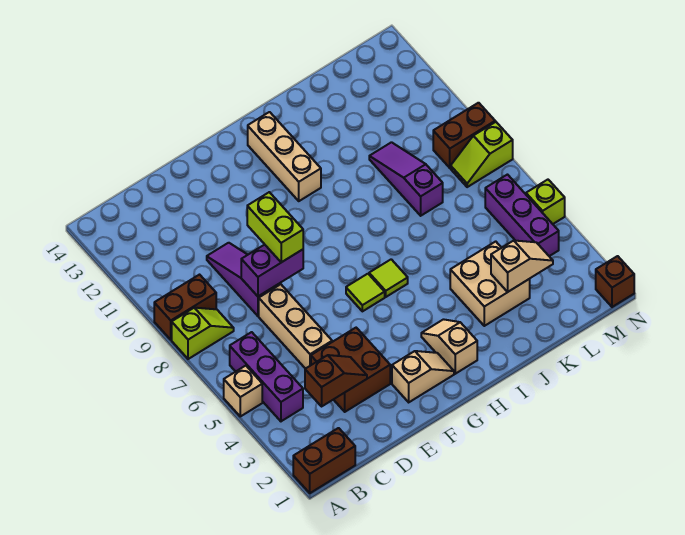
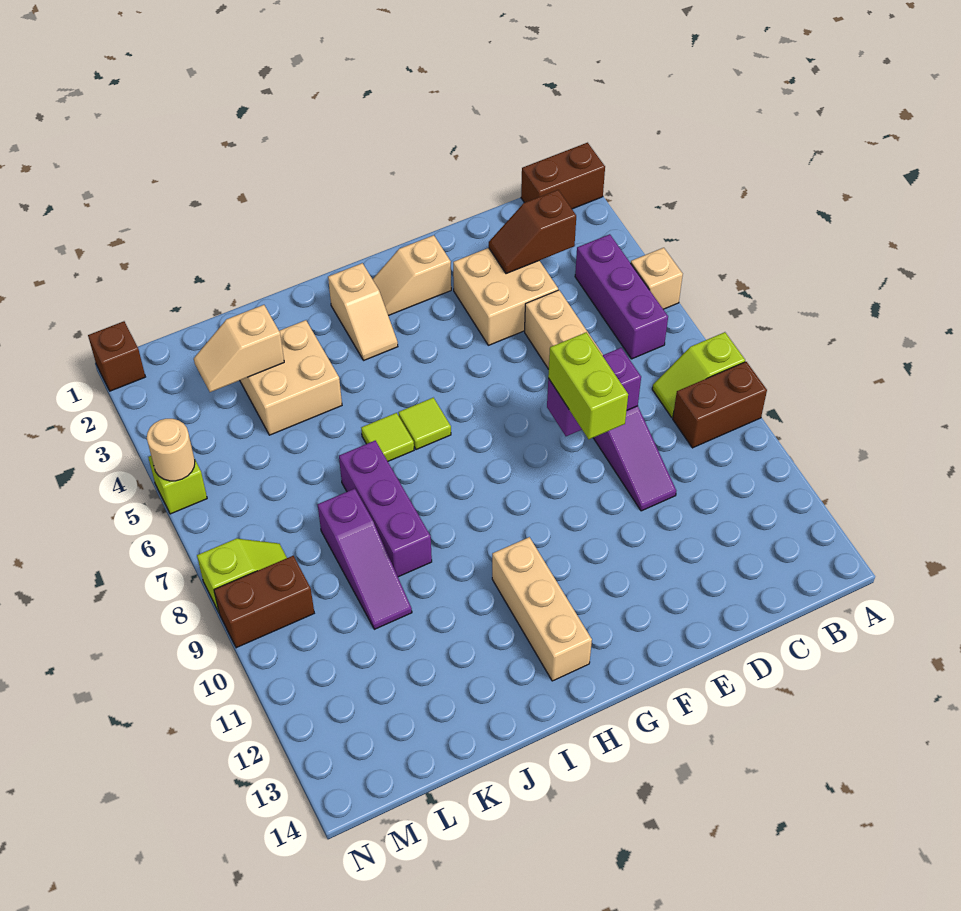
brown 2x2 brick [311,328,390,412] -> tan 2x2 brick [453,248,558,345]
lime 1x1 tile [346,274,385,311] -> lime 1x1 tile moved to [361,413,414,461]
purple 1x3 brick [485,175,559,256] -> purple 1x3 brick moved to [339,441,432,577]
none -> tan 1x1 round brick [147,419,195,481]

